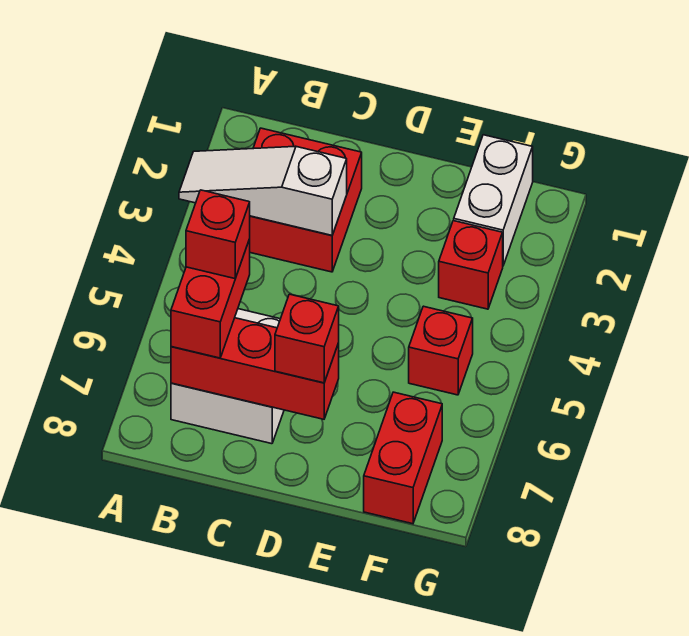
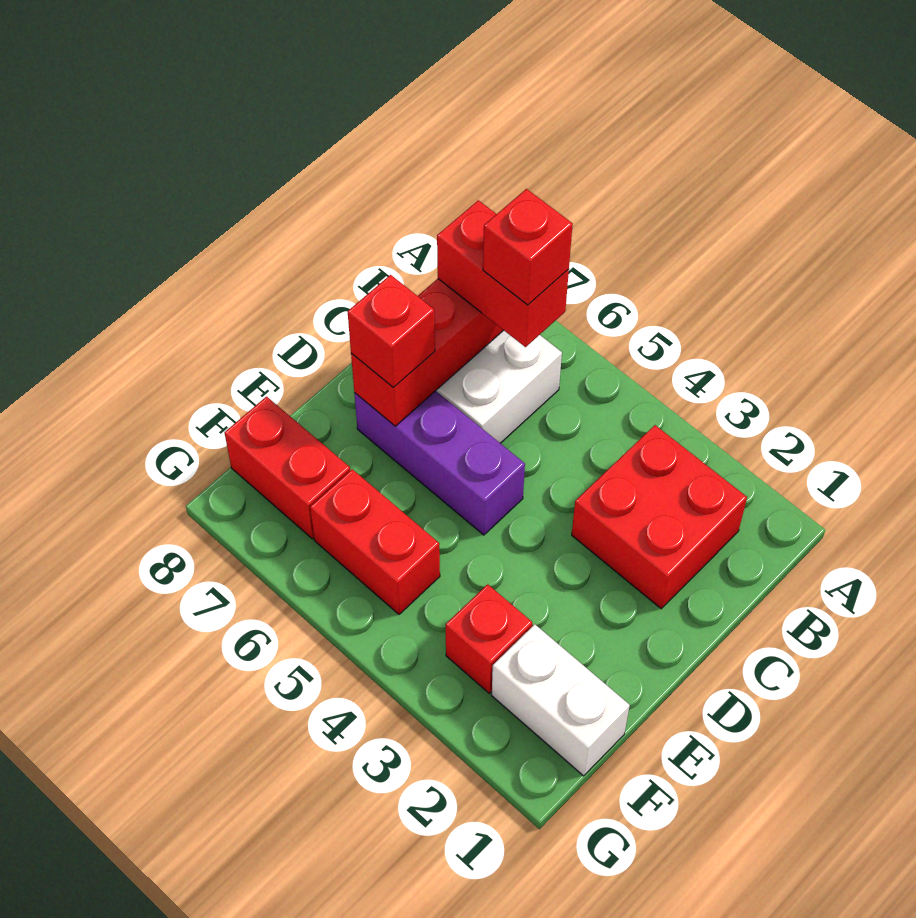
white 1x3 slope [179,146,347,235] -> none
none -> purple 1x3 brick [354,391,525,535]
red 1x1 brick [409,306,473,395] -> red 1x2 brick [310,469,440,614]

